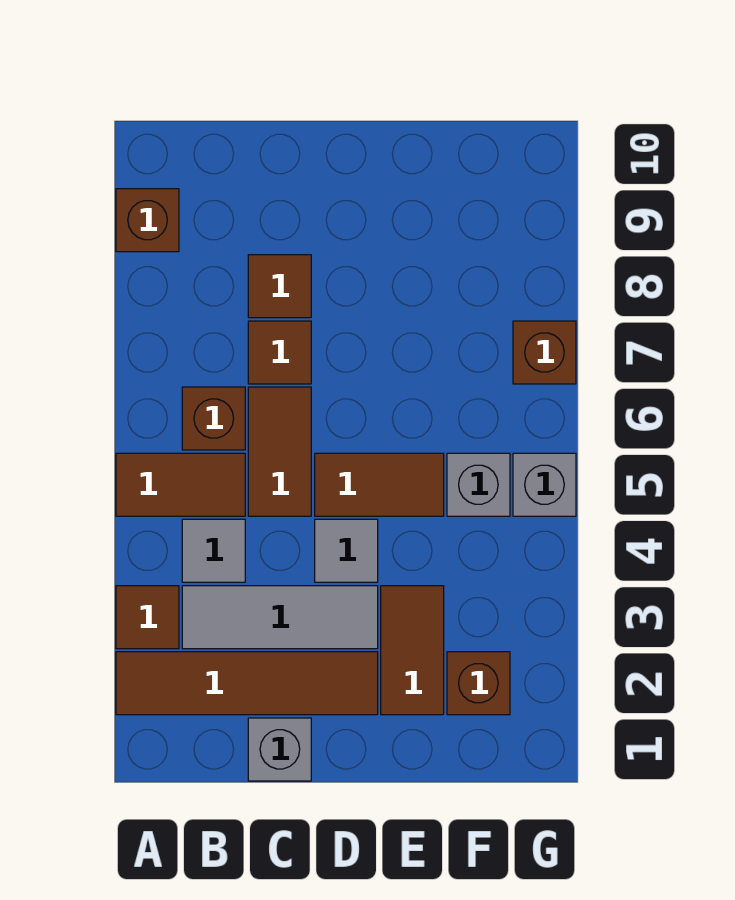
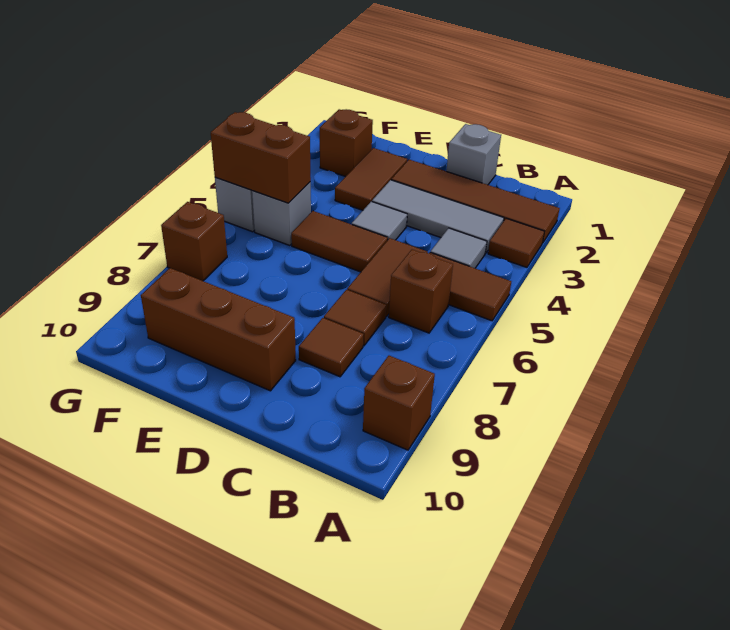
none -> brown 1x3 brick [141,268,296,391]
none -> brown 1x2 brick [211,112,311,203]

